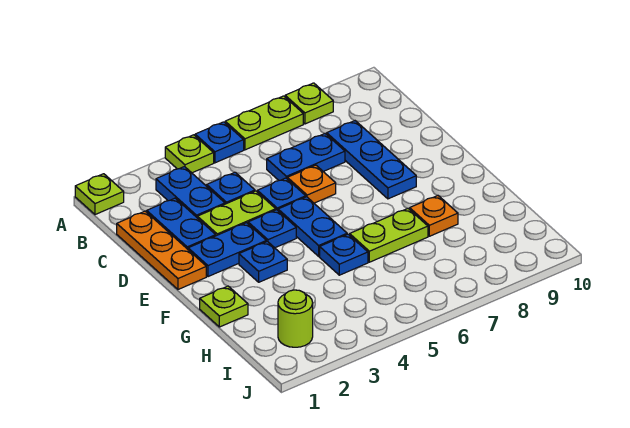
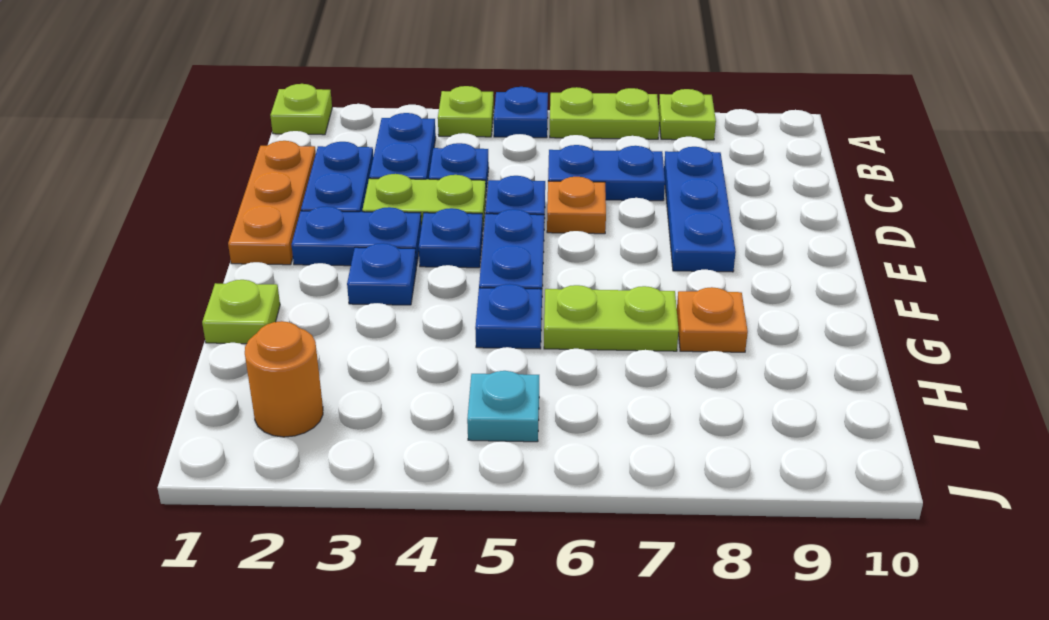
lime 1x1 round brick [278,290,313,347] -> orange 1x1 round brick [245,321,323,437]
none -> cyan 1x1 plate [467,371,539,442]

